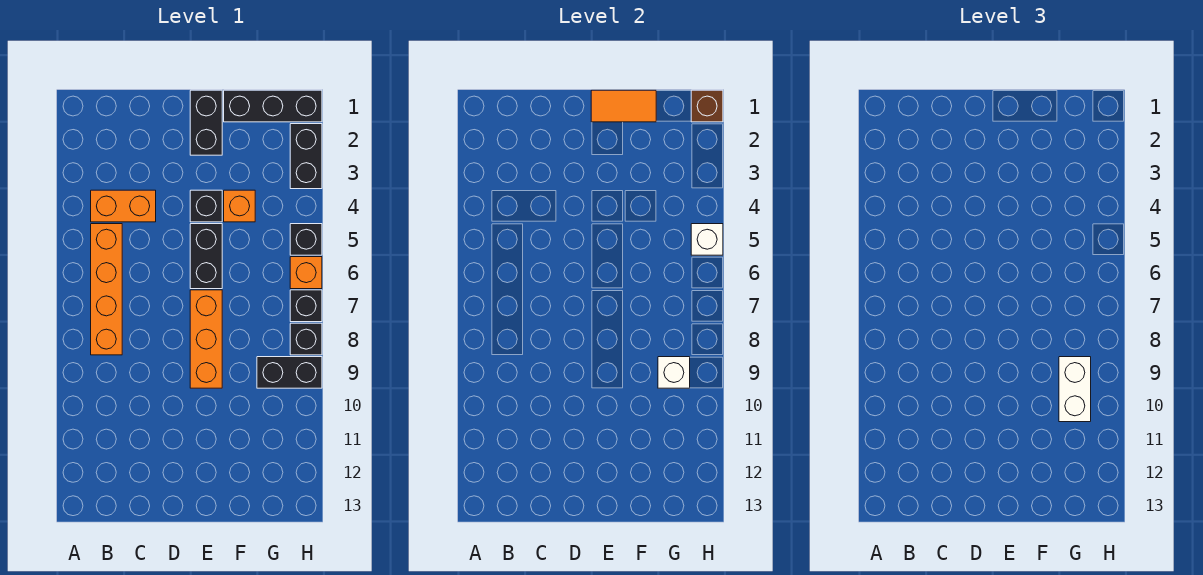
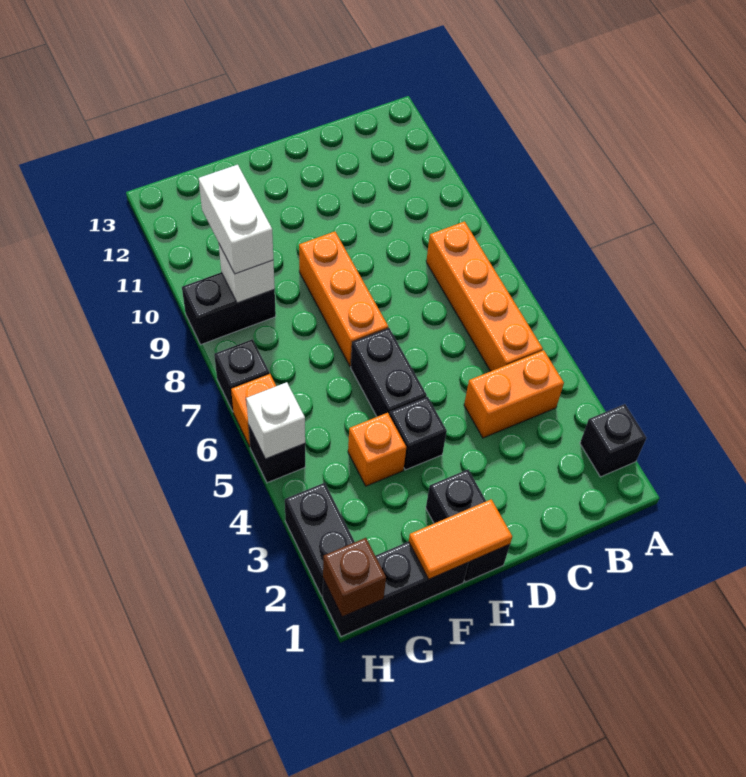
black 1x1 brick [290,323,322,355] -> black 1x1 brick moved to [580,404,646,477]

